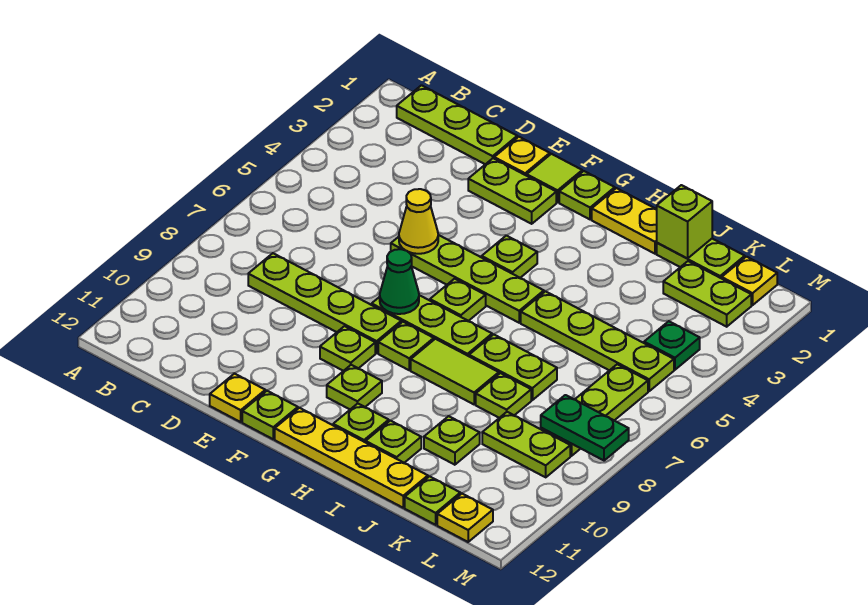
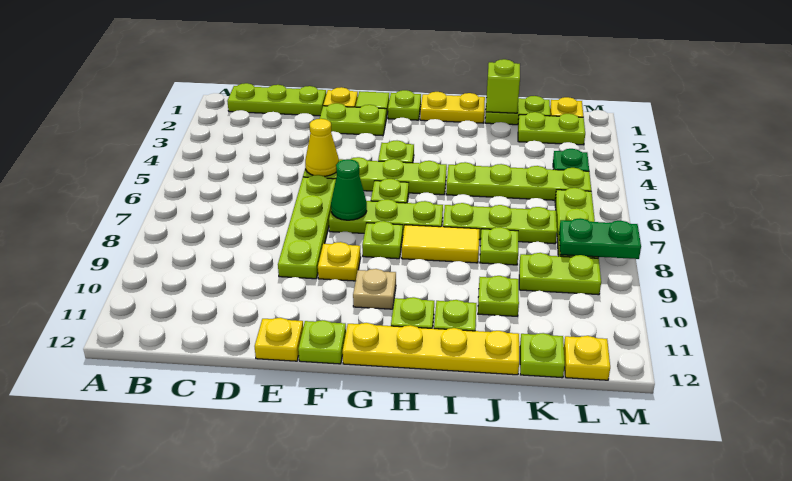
lime 1x4 plate [248,253,401,353] -> lime 1x4 plate turned to [278,175,336,279]
lime 1x1 plate [320,326,375,371] -> yellow 1x1 plate [318,242,361,281]
lime 1x1 plate [327,365,382,409] -> tan 1x1 plate [353,269,396,309]
lime 1x2 tile [411,339,499,404] -> yellow 1x2 tile [402,225,480,263]
lime 1x2 plate [469,334,557,400] -> lime 1x3 plate [443,203,557,244]

